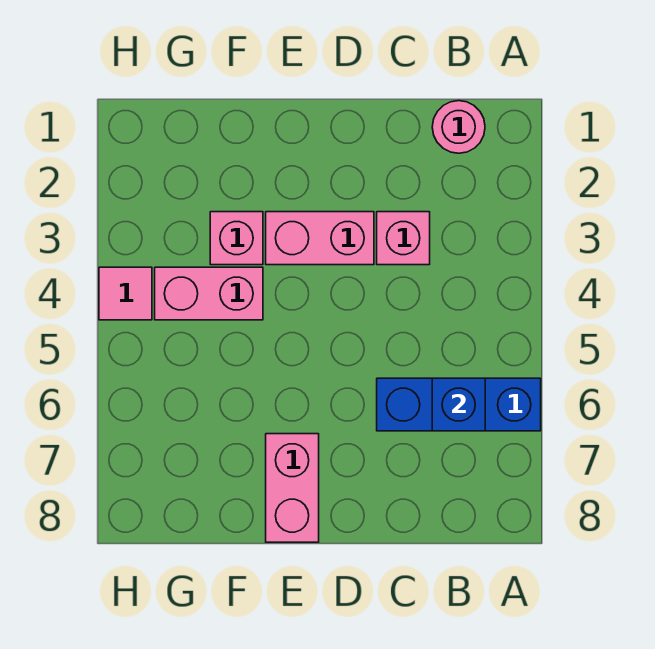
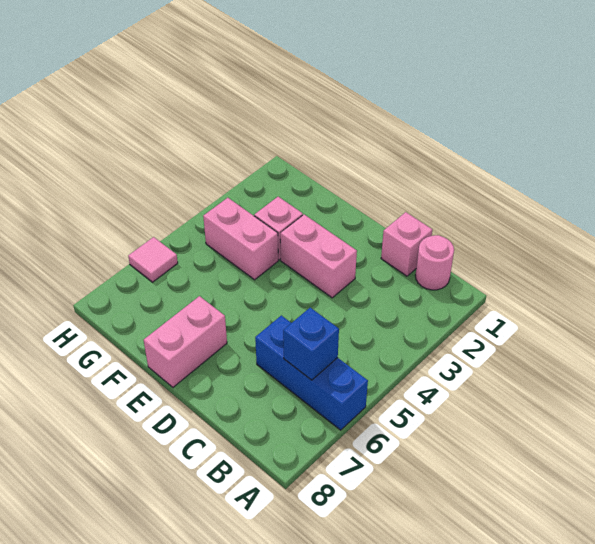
pink 1x1 brick [377,212,430,265] -> pink 1x1 brick moved to [381,212,432,276]
pink 1x1 tile [99,267,152,320] -> pink 1x1 tile moved to [128,237,178,282]

